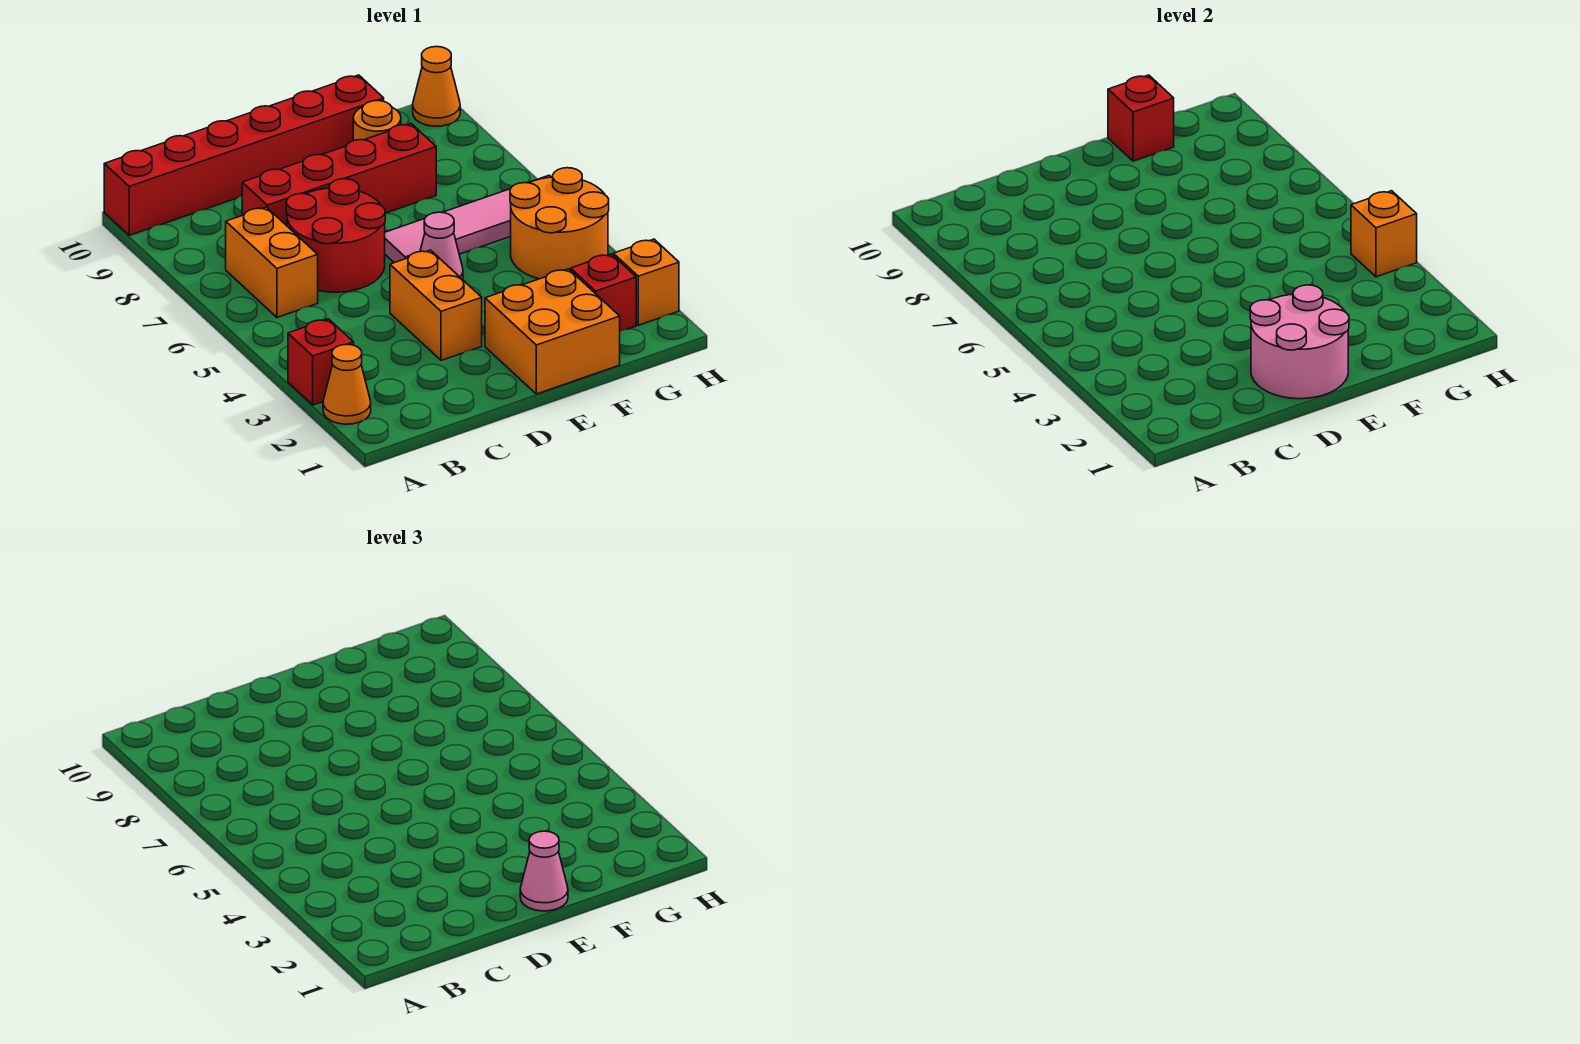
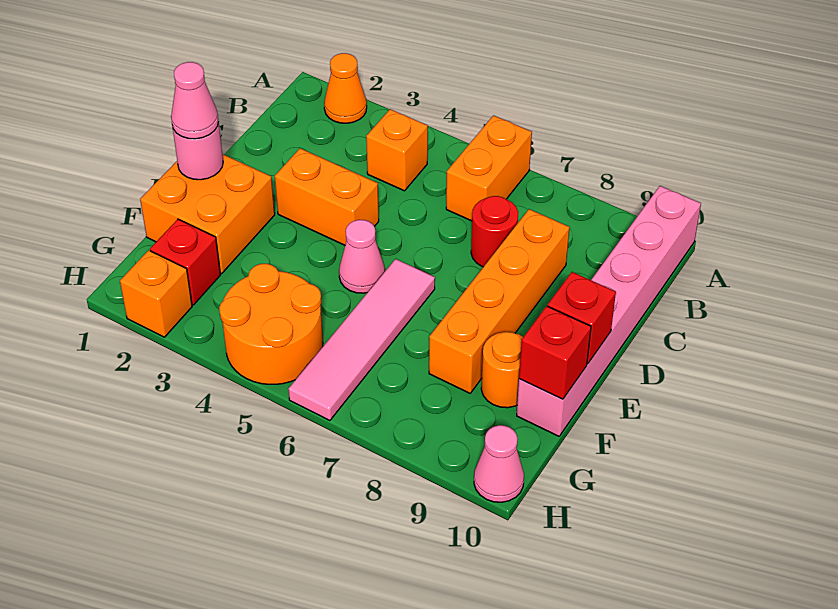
red 1x1 brick [288,319,354,405] -> red 1x1 brick moved to [548,272,616,364]
red 1x6 brick [104,75,384,235] -> pink 1x6 brick [517,186,701,436]
orange 1x2 brick [226,207,318,317] -> orange 1x2 brick turned to [446,115,532,221]
red 2x2 round brick [286,179,385,292] -> red 1x1 round brick [471,196,518,267]
red 1x4 brick [242,124,436,226] -> orange 1x4 brick [429,209,570,393]
pink 2x2 round brick [1250,285,1349,399] -> pink 1x1 round brick [172,123,223,180]
orange 1x1 brick [1351,191,1417,277] -> orange 1x1 brick moved to [366,109,428,191]
orange 1x1 cone [413,47,460,126] -> pink 1x1 cone [474,425,524,502]

